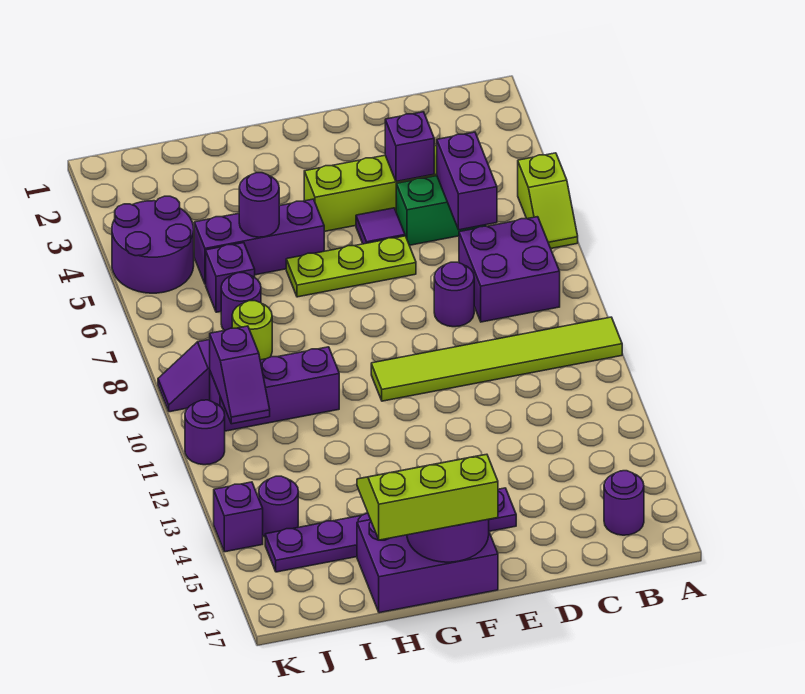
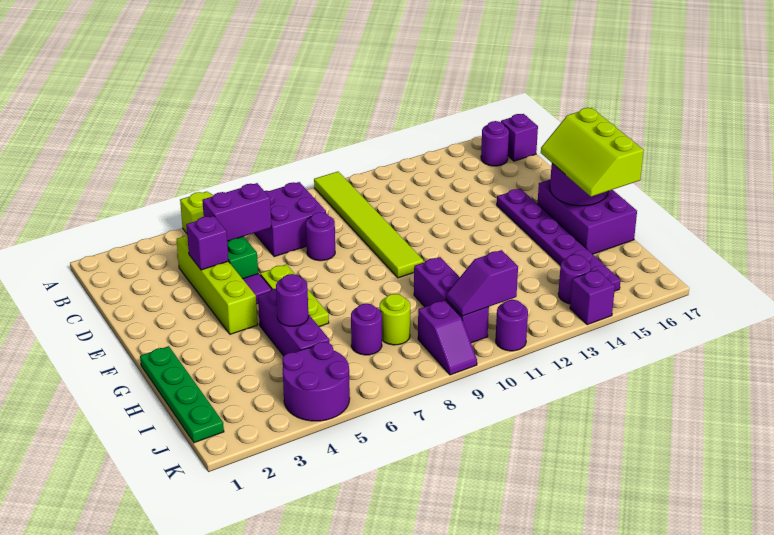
none -> green 1x4 plate [140,346,224,443]
purple 1x1 brick [206,243,255,312] -> purple 1x1 brick moved to [501,114,538,161]
purple 1x2 slope [210,326,270,424] -> purple 1x2 slope turned to [446,250,518,316]

